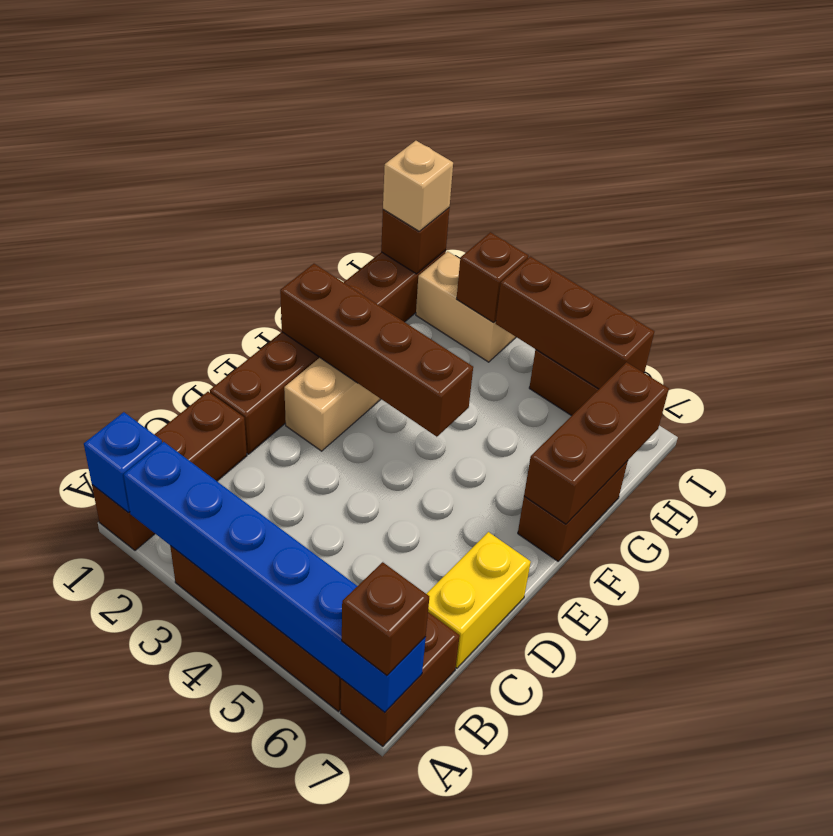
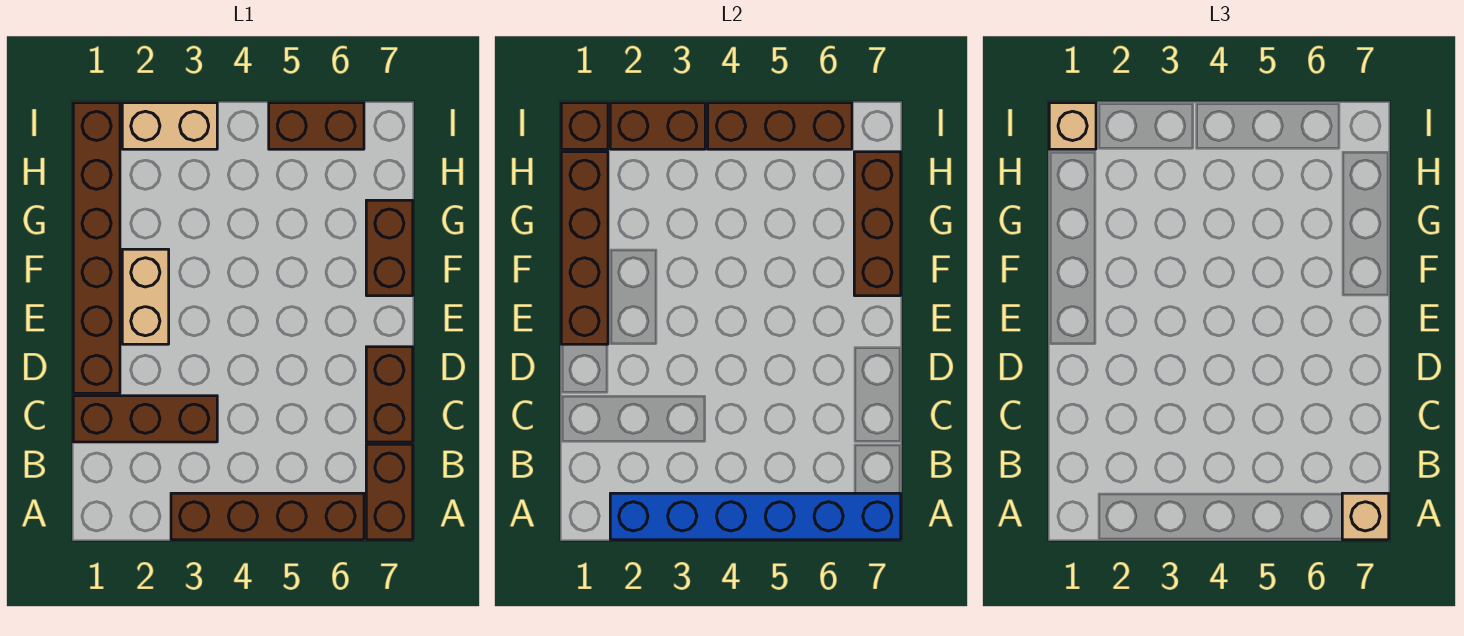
brown 1x3 brick [92,392,247,550] -> brown 1x3 brick turned to [73,396,217,442]
blue 1x1 brick [84,412,162,513] -> none
brown 1x1 brick [342,562,429,675] -> tan 1x1 brick [1342,493,1389,540]
yellow 1x2 brick [427,532,531,668] -> brown 1x2 brick [366,347,413,442]
brown 1x4 brick [280,264,473,437] -> brown 1x4 brick turned to [561,152,608,344]
brown 1x1 brick [457,232,528,322] -> brown 1x2 brick [610,103,705,149]

